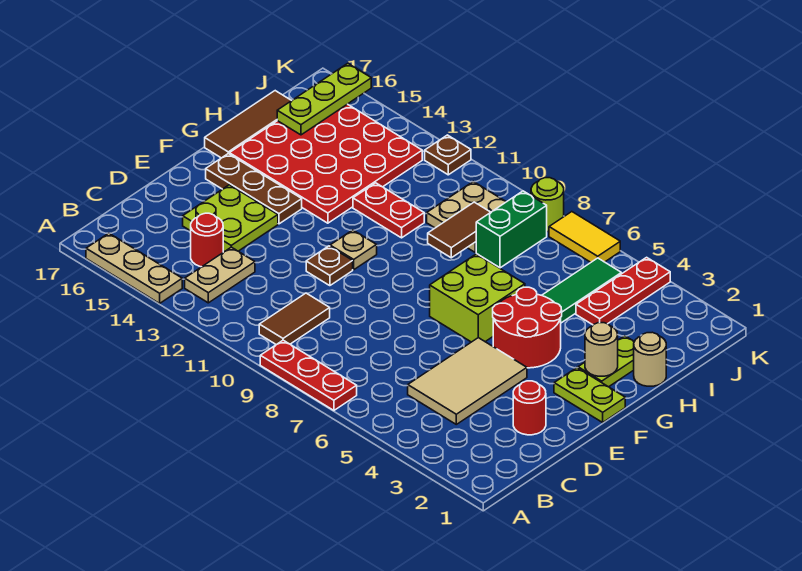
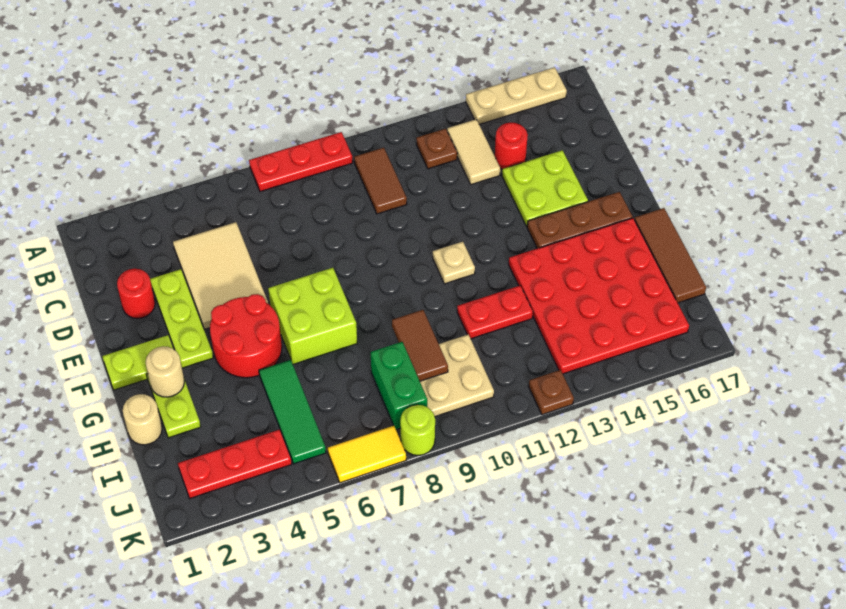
tan 1x2 plate [185,247,255,303] -> tan 1x2 tile [447,119,500,185]
brown 1x1 plate [306,246,353,286] -> brown 1x1 plate moved to [416,129,457,169]
red 1x3 plate [576,257,670,325] -> red 1x3 plate turned to [178,430,292,498]
lime 1x3 plate [277,63,371,135] -> lime 1x3 plate moved to [150,269,213,368]

